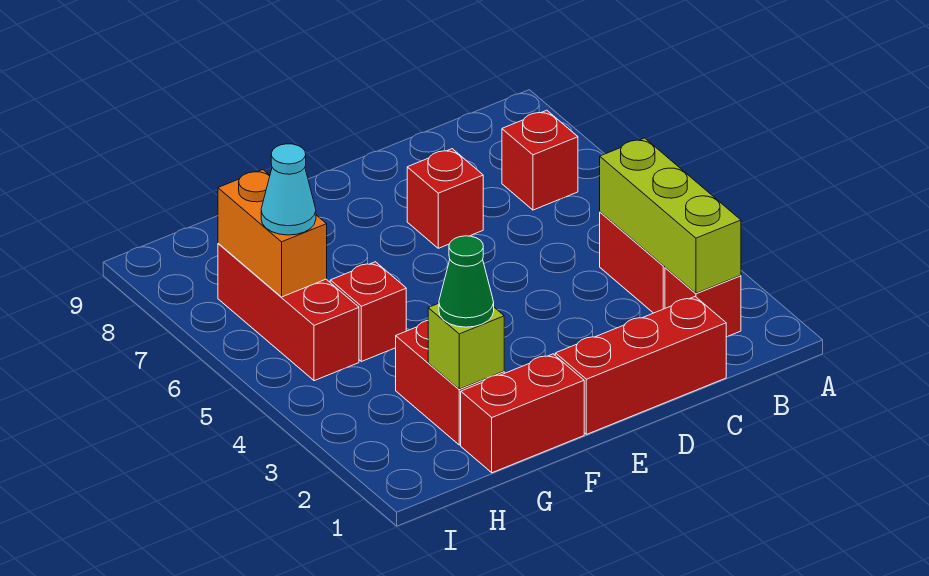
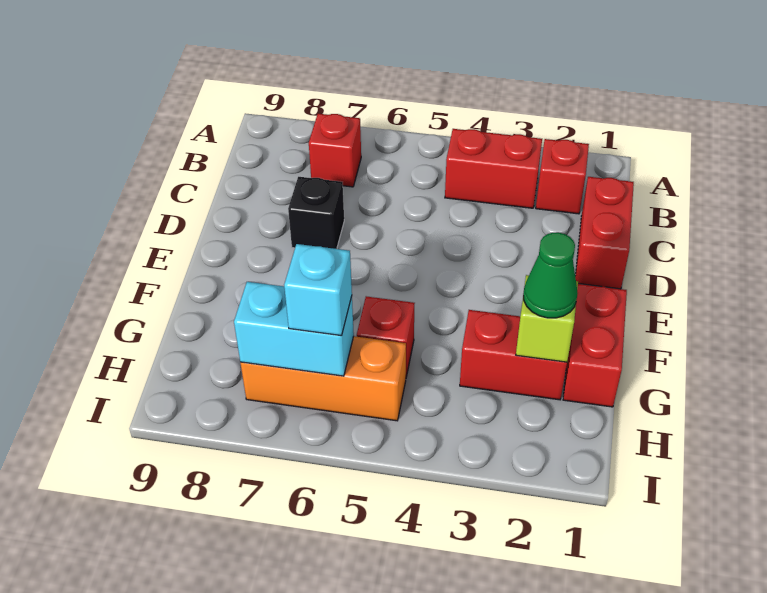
lime 1x3 brick [600,138,741,293] -> none
red 1x3 brick [555,297,726,434] -> red 1x2 brick [575,177,634,289]
red 1x1 brick [407,149,483,248] -> black 1x1 brick [288,177,344,249]
red 1x3 brick [218,243,359,381] -> orange 1x3 brick [240,336,406,421]
orange 1x2 brick [218,170,327,297] -> cyan 1x2 brick [234,282,354,376]
cyan 1x1 cone [261,144,316,235] -> cyan 1x1 brick [284,244,352,336]

